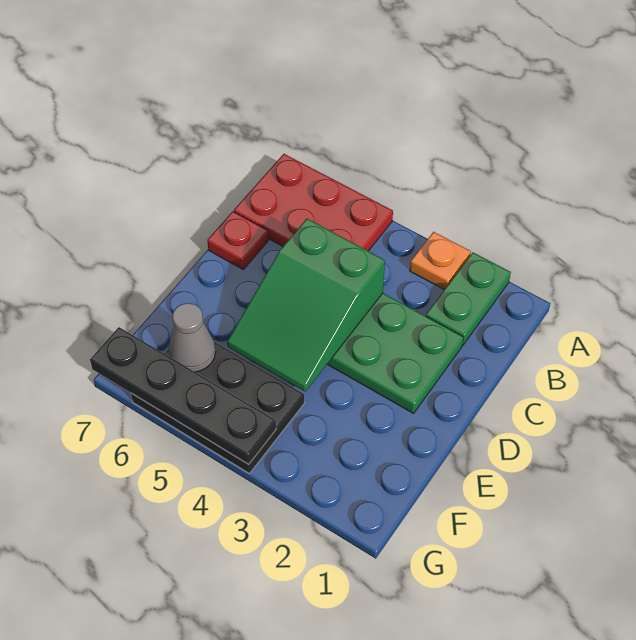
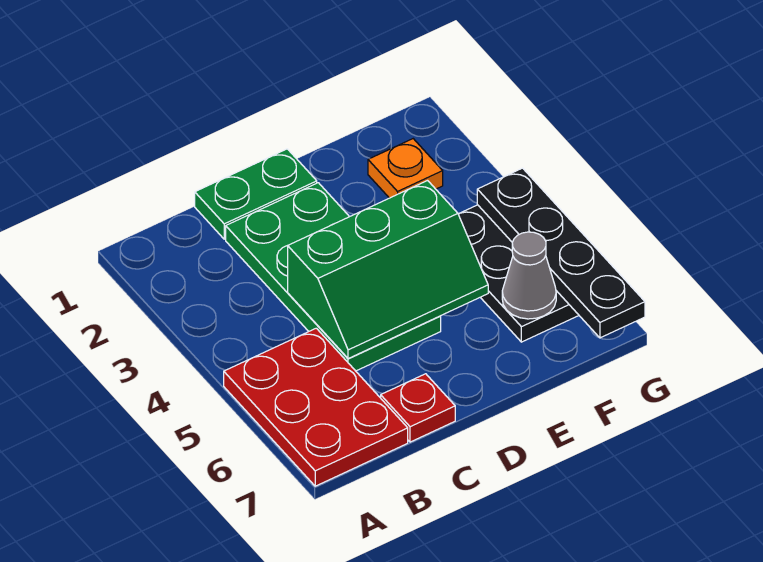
green 1x2 plate [426,253,511,345] -> green 1x2 plate moved to [195,149,317,239]
orange 1x1 plate [410,232,471,290] -> orange 1x1 plate moved to [368,139,443,198]
green 2x3 slope [227,219,385,392] -> green 2x3 slope turned to [288,181,488,359]

